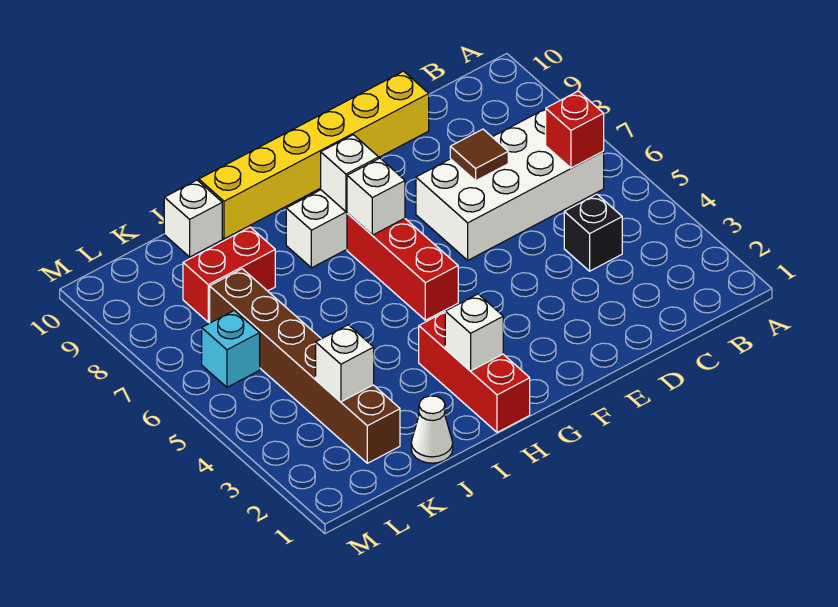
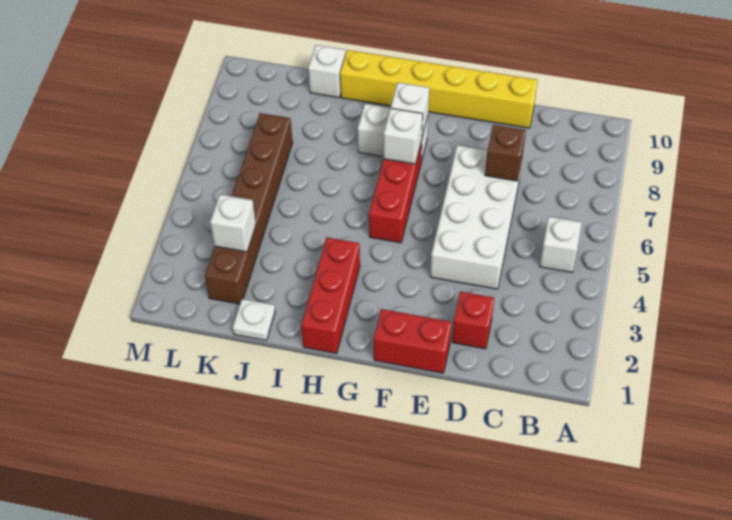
white 2x4 brick [416,109,604,260] -> white 2x4 brick turned to [430,145,522,289]
red 1x1 brick [546,91,604,168] -> red 1x1 brick moved to [452,292,494,349]
black 1x1 brick [564,194,622,271] -> none
brown 1x1 tile [450,129,508,181] -> brown 1x1 brick [485,125,526,181]
white 1x1 brick [445,294,503,371] -> white 1x1 brick moved to [540,217,582,272]
white 1x1 cone [411,396,453,463] -> white 1x1 plate [233,299,275,341]
red 1x2 brick [183,227,275,322] -> red 1x2 brick moved to [374,309,452,373]
cyan 1x1 brick [202,310,260,387] -> none

